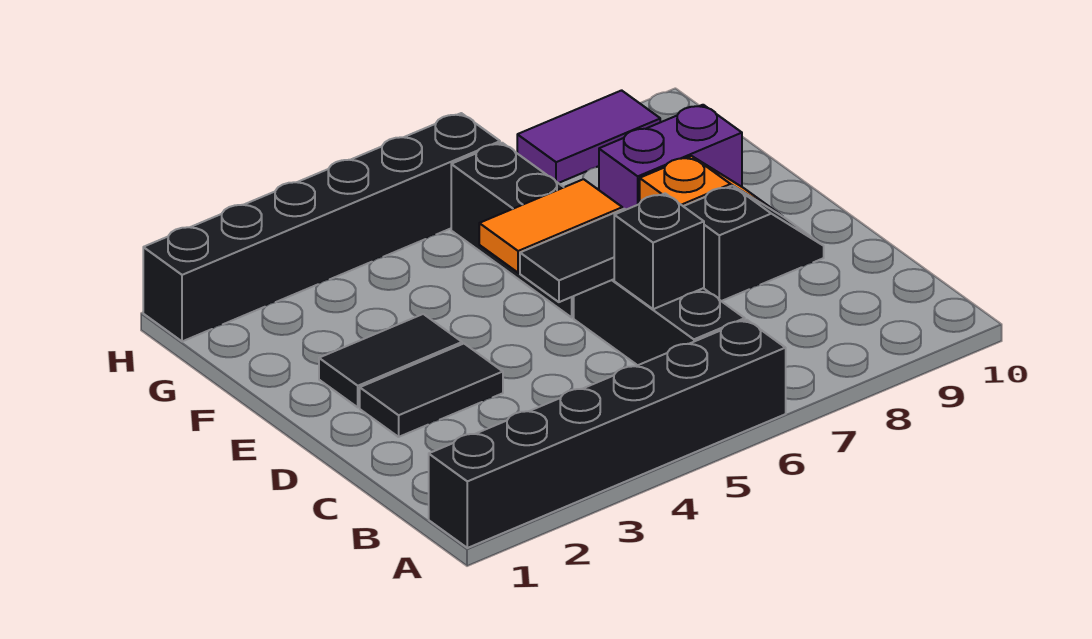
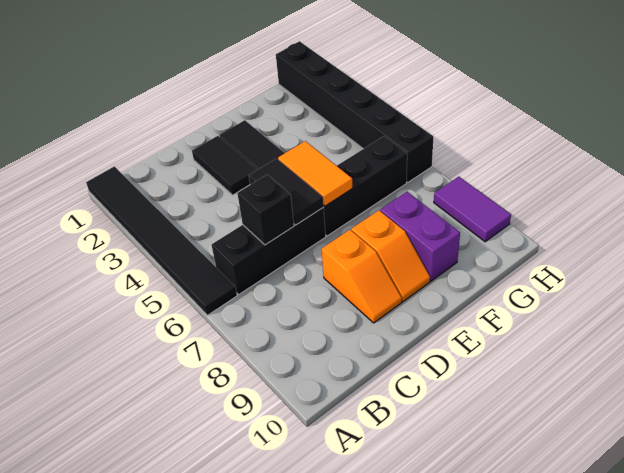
black 1x6 brick [429,320,786,548] -> black 1x6 tile [86,166,237,315]
black 1x2 slope [683,186,824,301] -> orange 1x2 slope [322,230,402,323]

